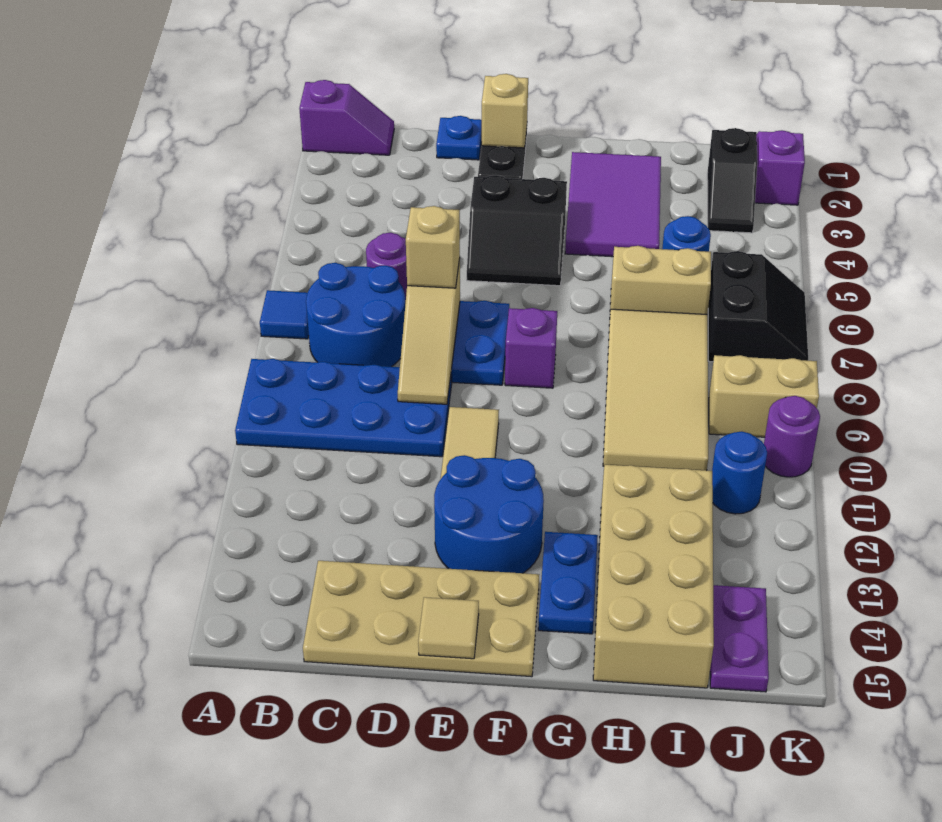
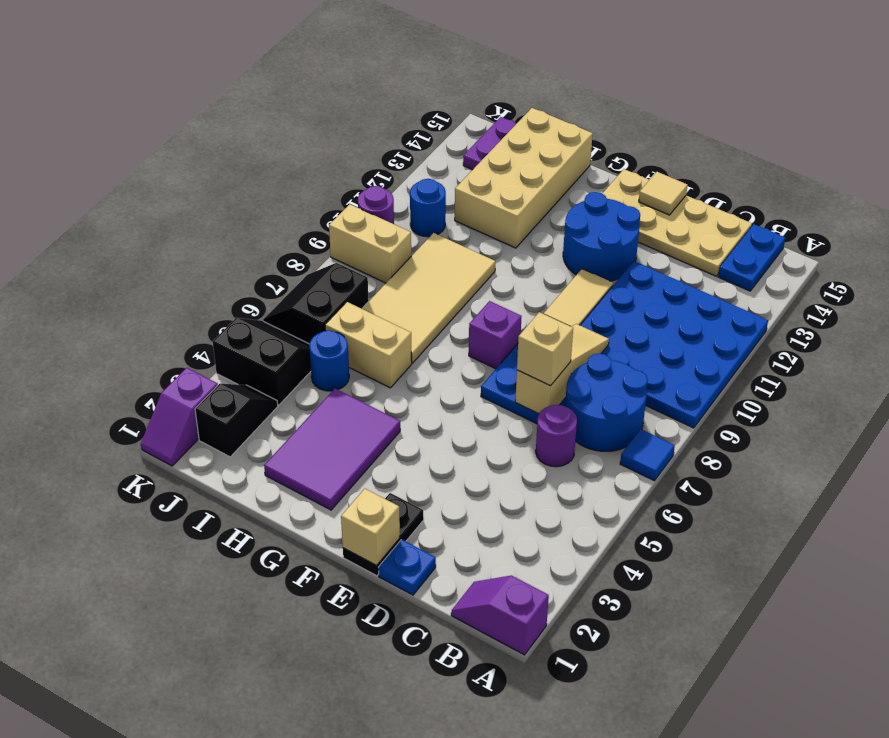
blue 2x4 plate [235,359,452,457] -> blue 4x4 plate [580,261,768,428]
black 2x2 slope [467,175,567,286] -> black 2x2 slope moved to [213,318,311,405]
blue 1x2 plate [538,532,598,634] -> blue 1x2 plate moved to [718,224,785,291]

